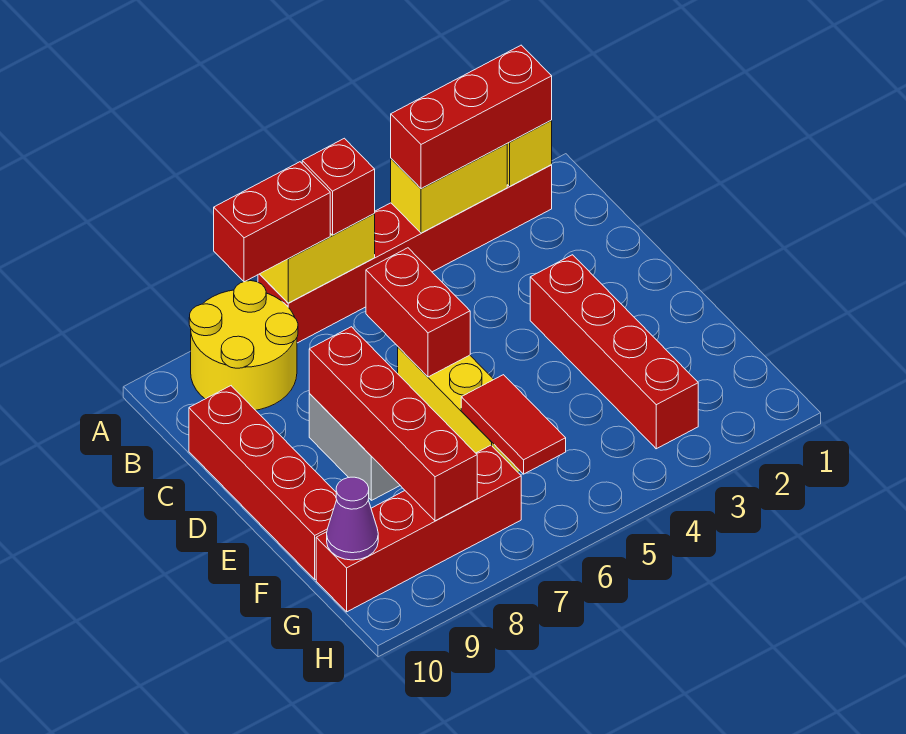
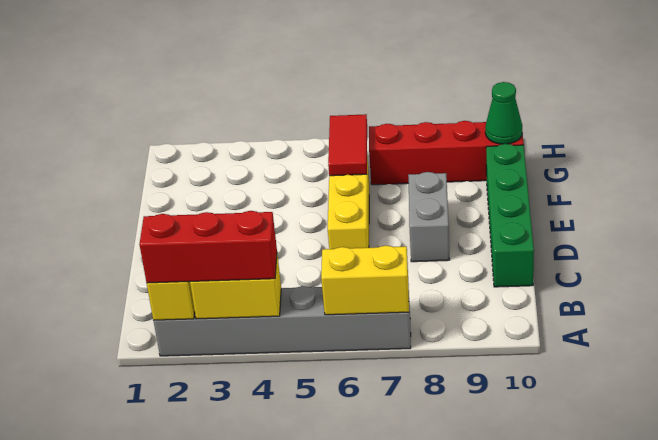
red 1x6 brick [258,165,552,343] -> grey 1x6 brick [154,286,411,356]
red 1x1 brick [302,138,375,235] -> none
red 1x2 brick [214,162,330,282] -> none
yellow 2x2 round brick [189,281,298,410] -> none
red 1x2 brick [366,248,470,377] -> none
red 1x4 brick [189,386,337,579] -> green 1x4 brick [486,144,534,287]
red 1x4 brick [530,255,698,449] -> none
red 1x4 brick [309,327,477,521] -> none
purple 1x1 cone [327,477,378,560] -> green 1x1 cone [485,82,522,144]

